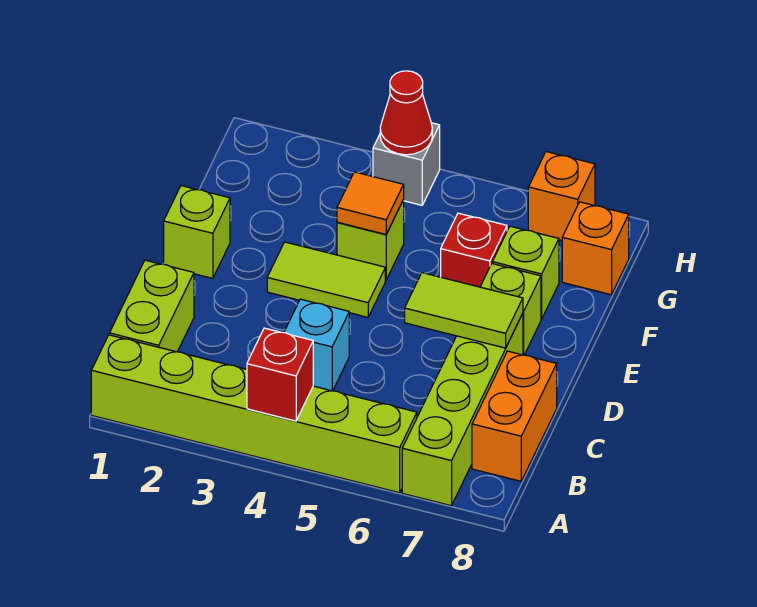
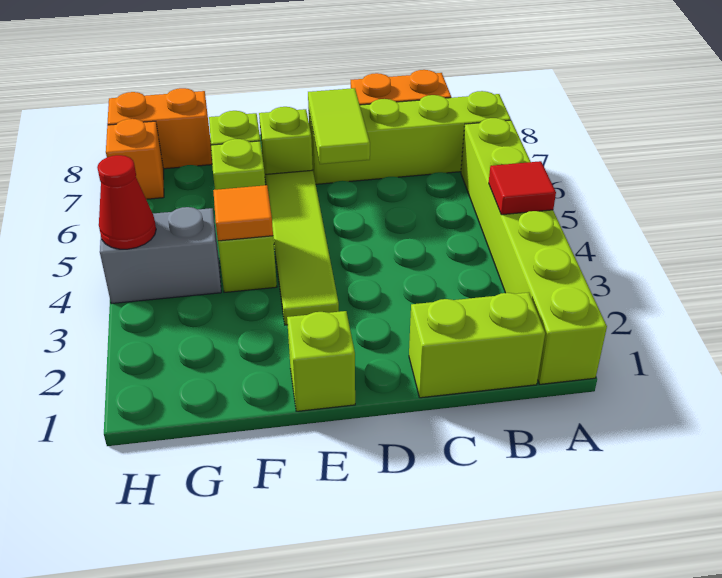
red 1x1 brick [247,328,313,421] -> red 1x1 tile [489,161,556,215]
cyan 1x1 brick [284,299,349,391] -> none
lime 1x2 tile [267,242,385,317] -> lime 1x4 tile [265,170,339,325]
red 1x1 brick [441,213,507,287] -> lime 1x1 brick [211,139,265,190]
orange 1x1 brick [562,202,629,295] -> orange 1x2 brick [107,88,212,169]
grey 1x1 brick [373,123,440,205] -> grey 1x2 brick [100,207,221,304]

